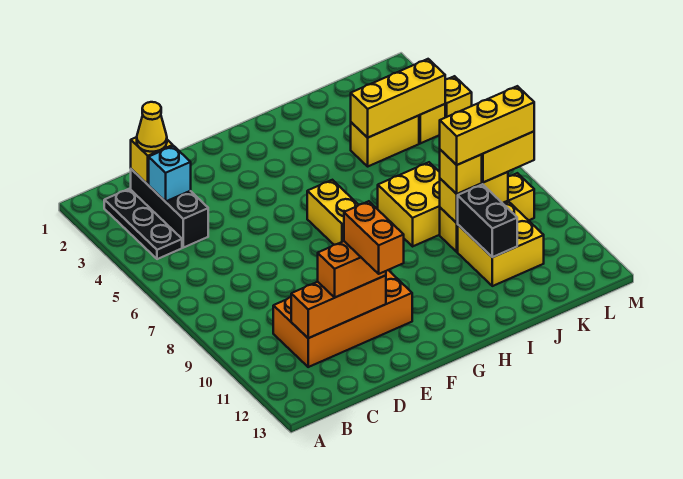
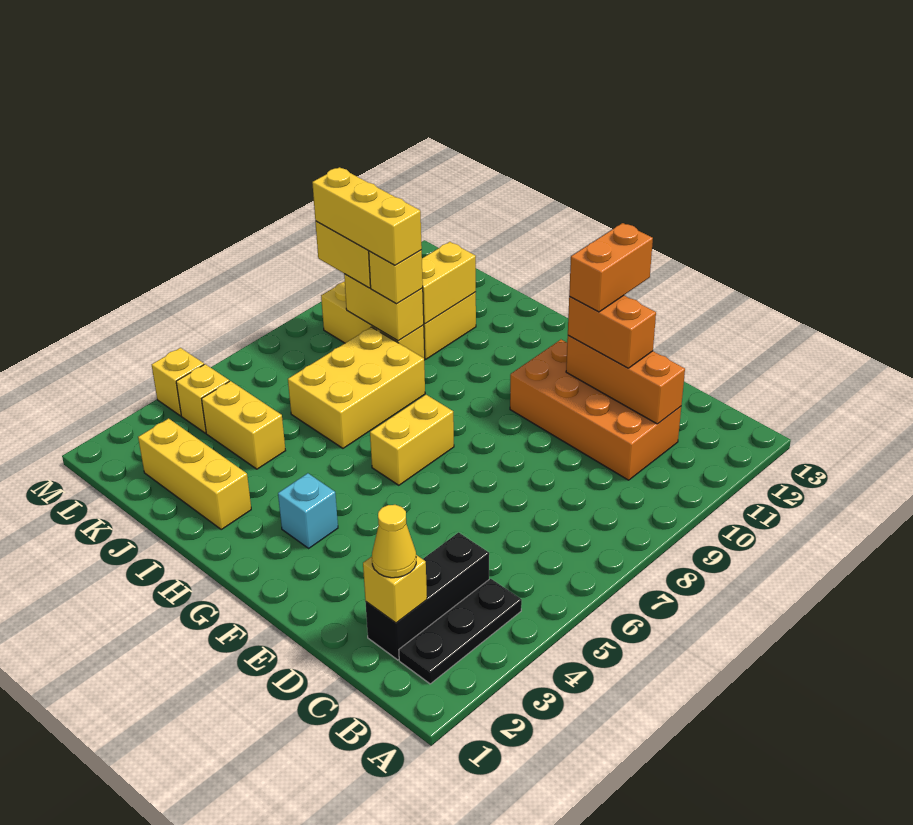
cyan 1x1 brick [149,146,191,202] -> cyan 1x1 brick moved to [278,473,338,548]
yellow 2x2 brick [378,162,440,246] -> yellow 2x3 brick [288,327,425,448]
yellow 1x3 brick [351,59,445,138] -> yellow 1x3 brick moved to [138,418,251,529]
black 1x2 brick [458,184,517,257] -> yellow 1x2 brick [422,242,476,324]

